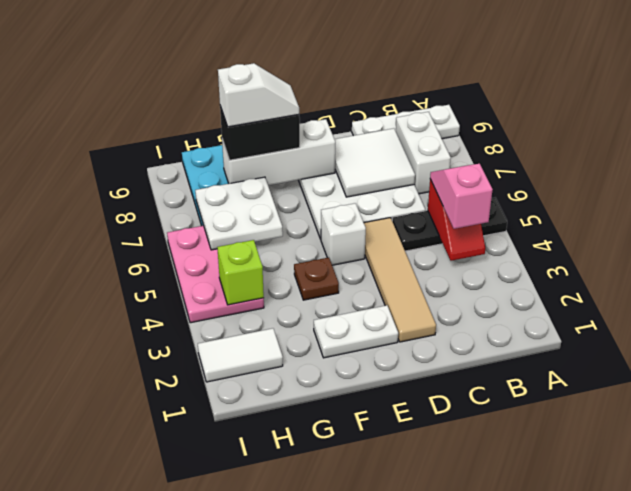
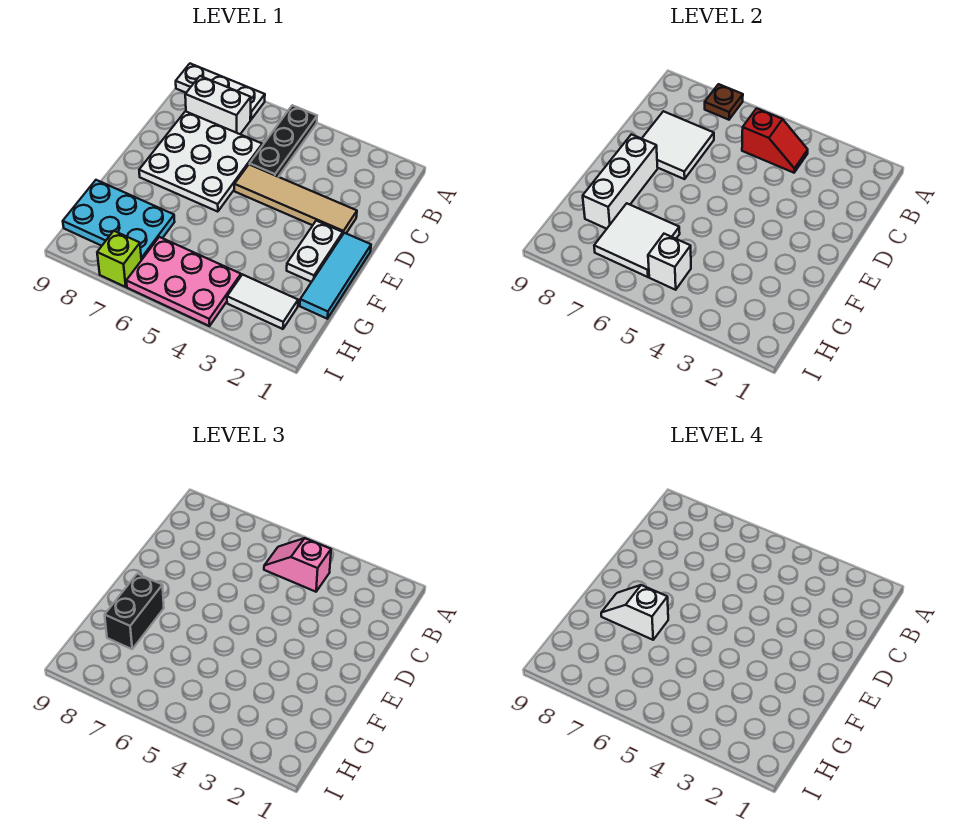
white 1x3 plate [352,105,460,139] -> white 1x3 plate turned to [176,64,265,120]
none -> cyan 1x3 tile [300,233,371,319]
white 1x1 brick [321,203,366,265] -> white 1x1 brick moved to [648,234,691,290]
brown 1x1 plate [294,258,339,300] -> brown 1x1 plate moved to [705,84,743,120]
white 1x2 slope [218,63,299,127] -> white 1x2 slope turned to [601,585,668,640]
white 2x2 plate [195,177,283,250] -> white 2x2 tile [594,203,680,277]
white 1x2 tile [198,328,283,382] -> white 1x2 tile turned to [227,275,298,329]
lime 1x1 brick [217,240,264,305] -> lime 1x1 brick moved to [97,231,141,287]

